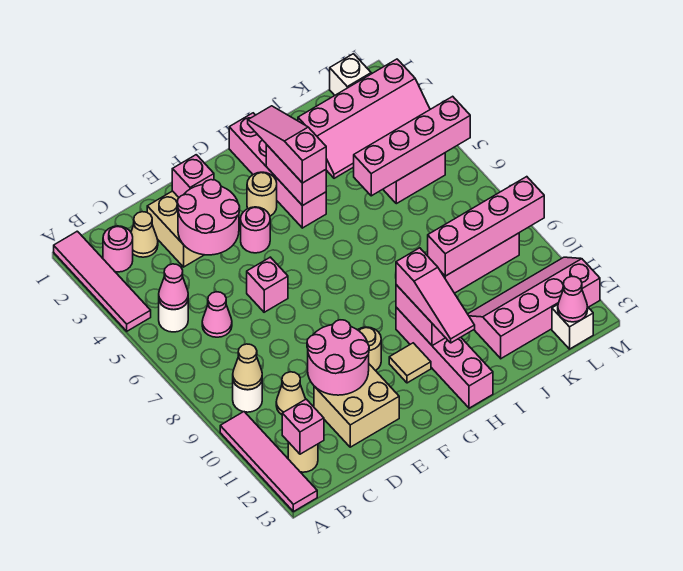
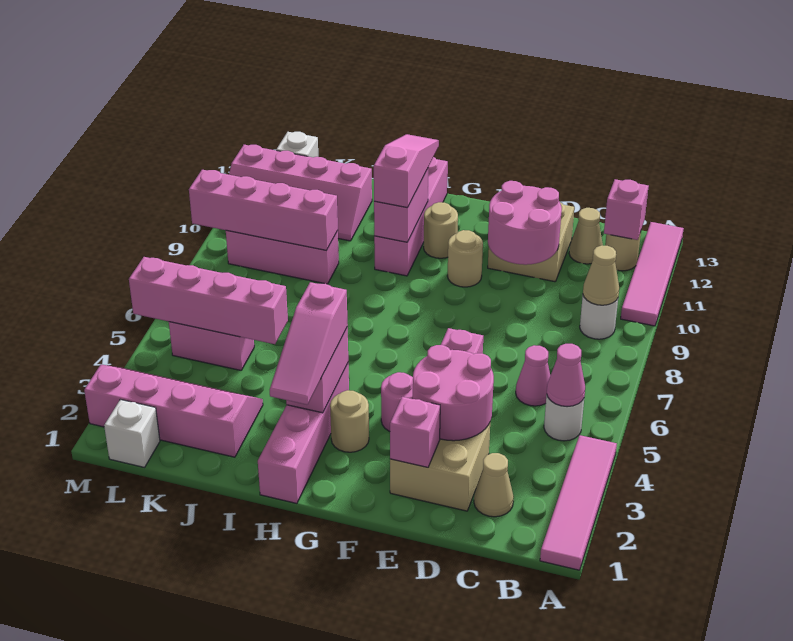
pink 1x1 round brick [103,226,133,272] -> none
tan 1x1 cone [276,372,305,414] -> tan 1x1 cone moved to [569,208,603,264]
tan 1x1 tile [389,343,431,383] -> tan 1x1 round brick [424,202,458,258]
pink 1x1 cone [558,276,588,322] -> none

